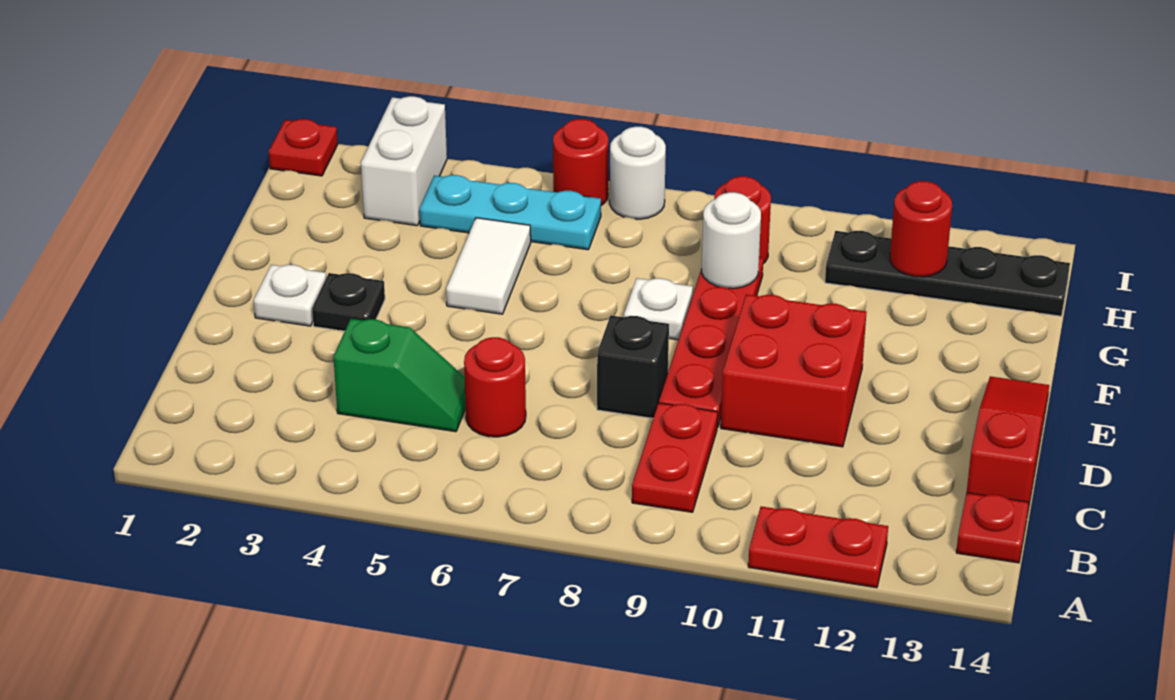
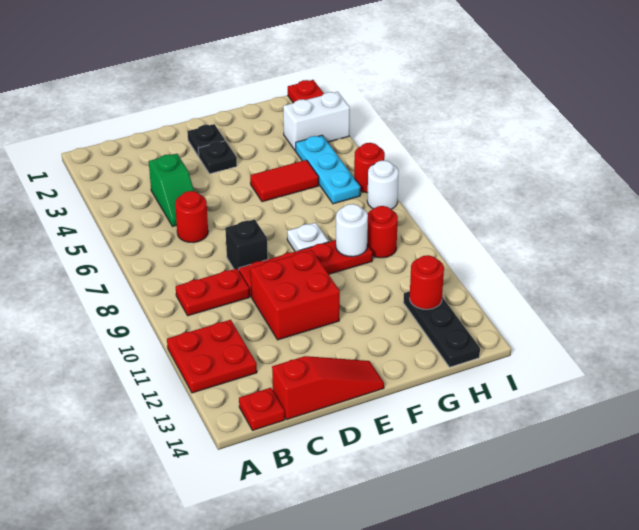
red 1x2 plate [748,506,888,588] -> red 2x2 plate [167,320,257,393]
white 1x1 plate [254,265,326,326] -> black 1x1 plate [187,124,225,156]
white 1x2 tile [446,218,531,314] -> red 1x2 tile [250,160,319,202]
black 1x4 plate [825,231,1070,316] -> black 1x3 plate [403,291,480,367]

